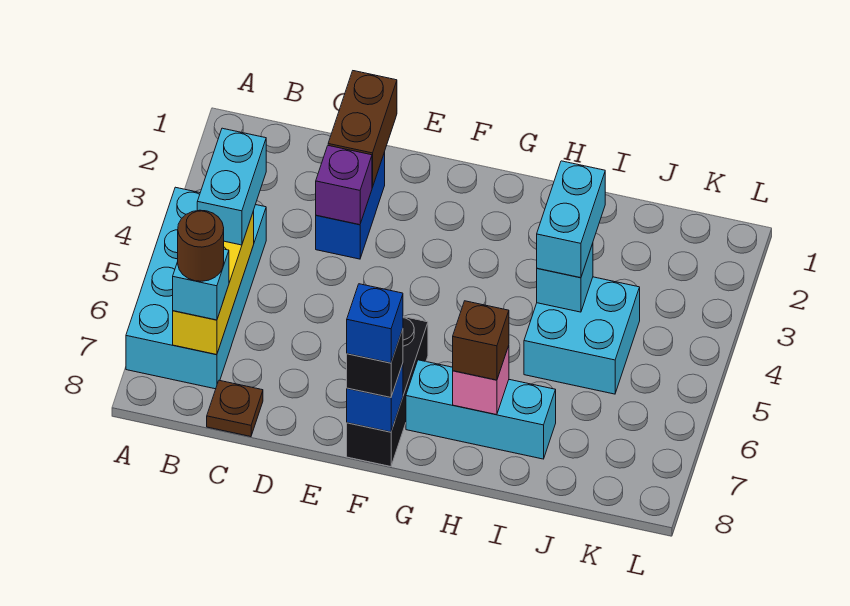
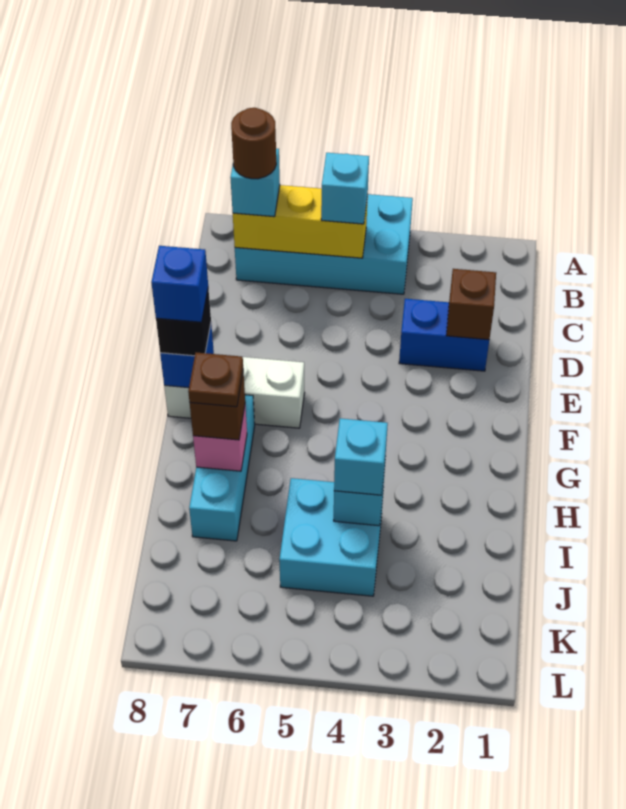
cyan 1x2 brick [197,128,266,245] -> cyan 1x1 brick [321,153,369,224]
brown 1x1 plate [207,380,263,437] -> brown 1x1 plate moved to [188,352,243,407]
brown 1x2 brick [328,71,397,187] -> brown 1x1 brick [446,269,496,340]
purple 1x1 brick [316,146,372,225] -> none
black 1x3 brick [347,317,428,467] -> white 1x3 brick [164,357,305,428]
cyan 1x2 brick [537,161,605,278] -> cyan 1x1 brick [334,418,388,495]

